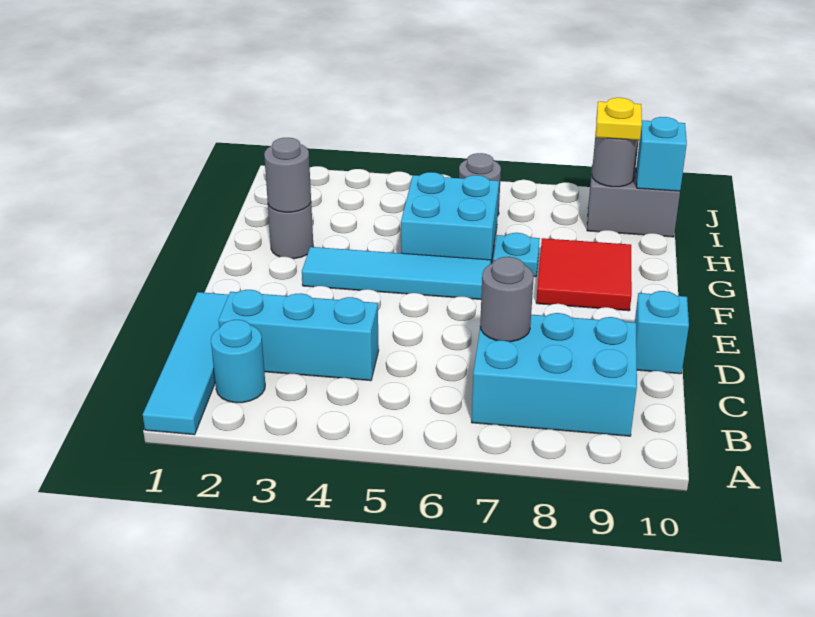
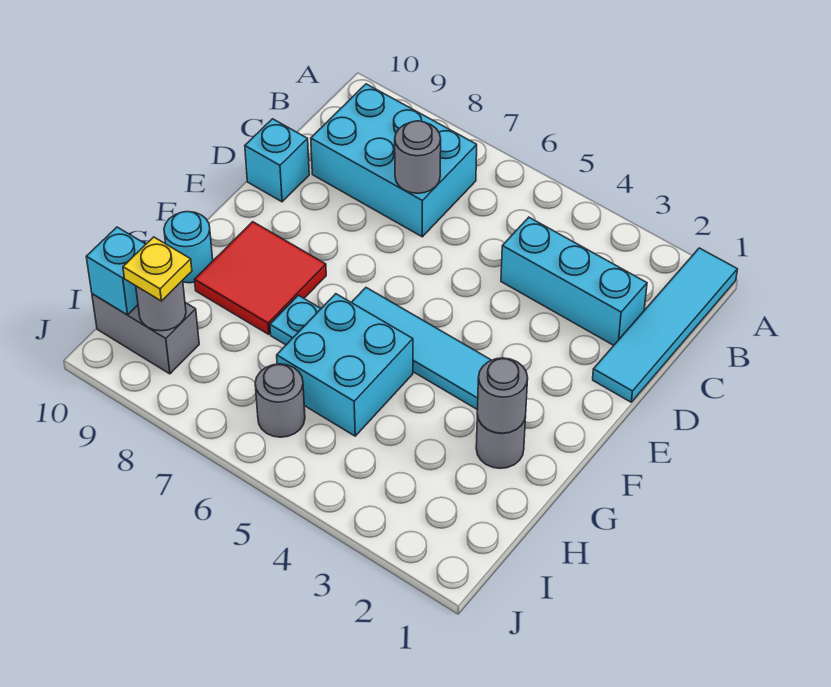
cyan 1x1 round brick [211,320,265,403] -> cyan 1x1 round brick moved to [164,212,213,283]

